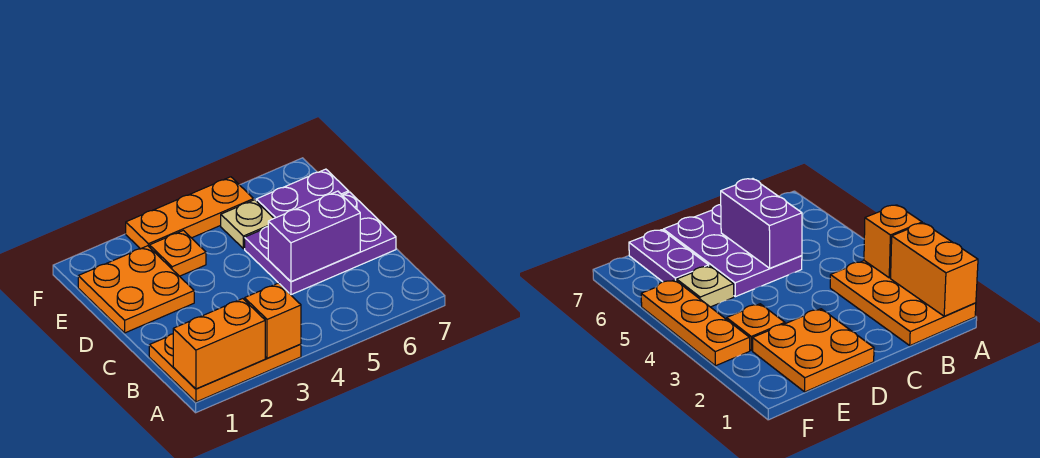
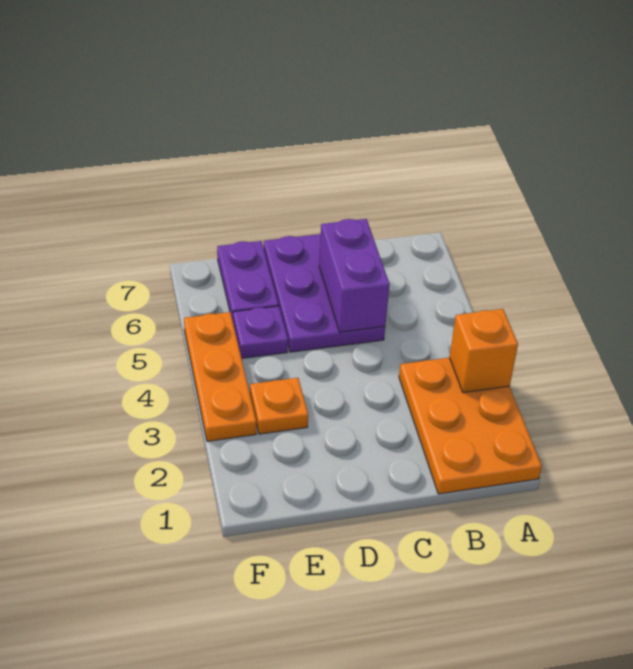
orange 1x2 brick [173,299,265,389] -> none
orange 2x2 plate [78,246,194,333] -> none
tan 1x1 plate [221,200,274,249] -> purple 1x1 plate [233,306,288,358]

